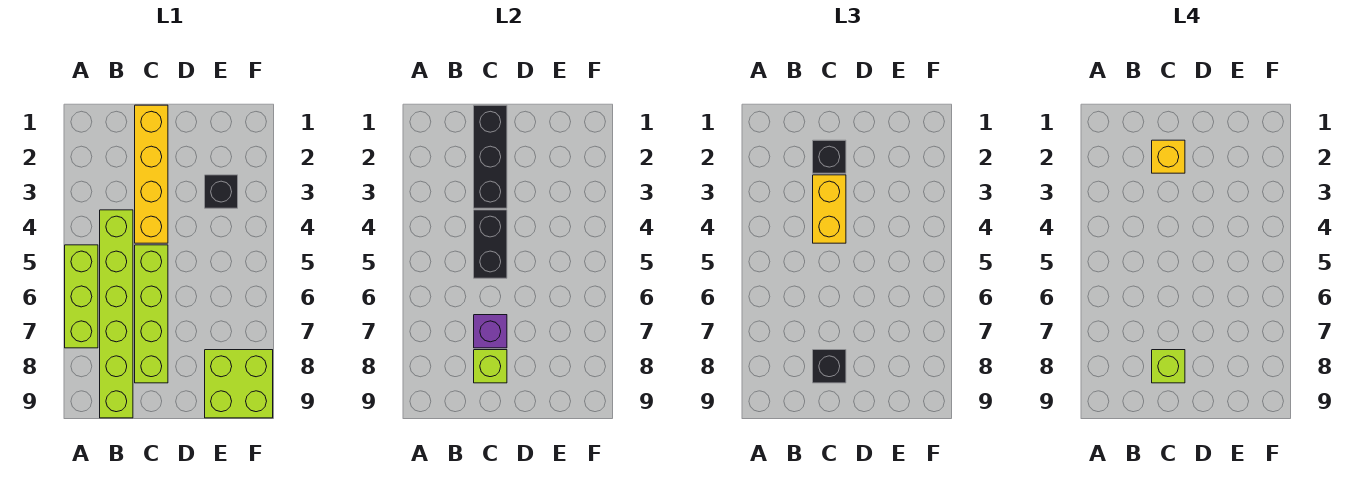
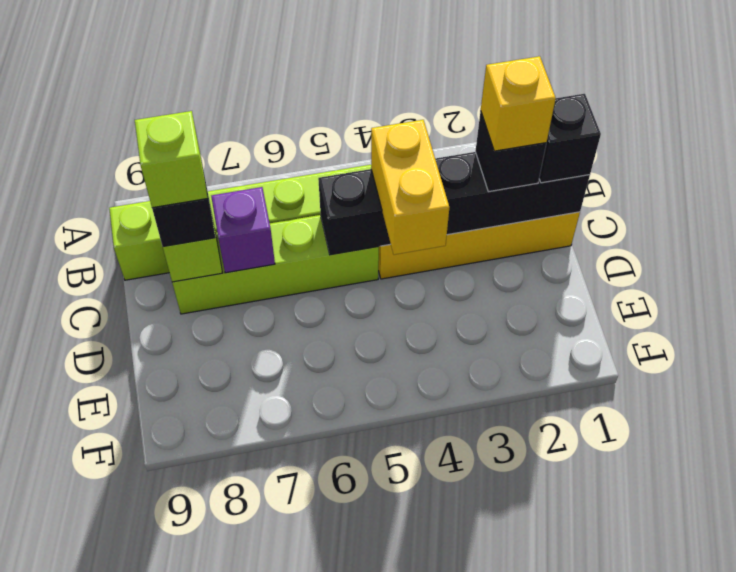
lime 1x3 brick [65,245,98,348] -> none
yellow 1x2 brick [813,175,846,243] -> yellow 1x2 brick turned to [371,120,449,255]
black 1x1 brick [205,175,238,208] -> black 1x1 brick moved to [539,94,601,183]
lime 2x2 brick [205,350,273,418] -> none

